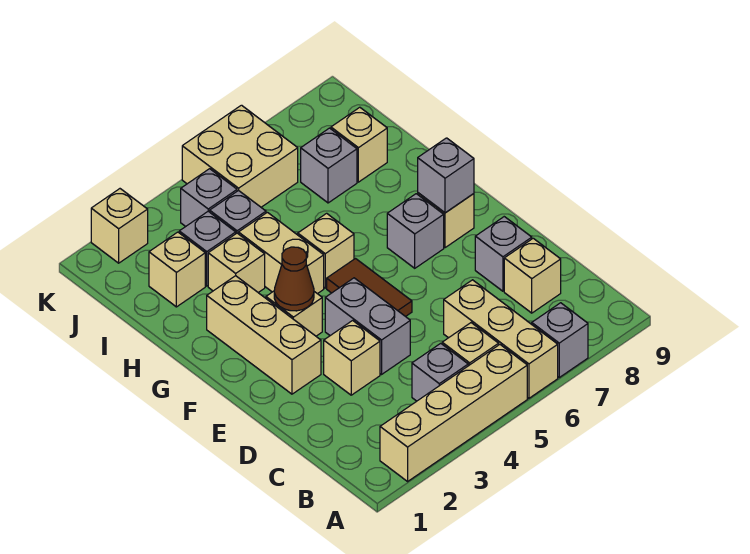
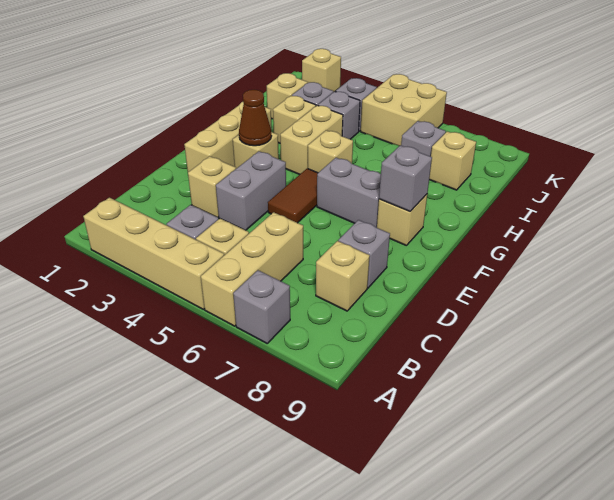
grey 1x1 brick [387,194,444,268] -> grey 1x2 brick [317,158,381,228]

